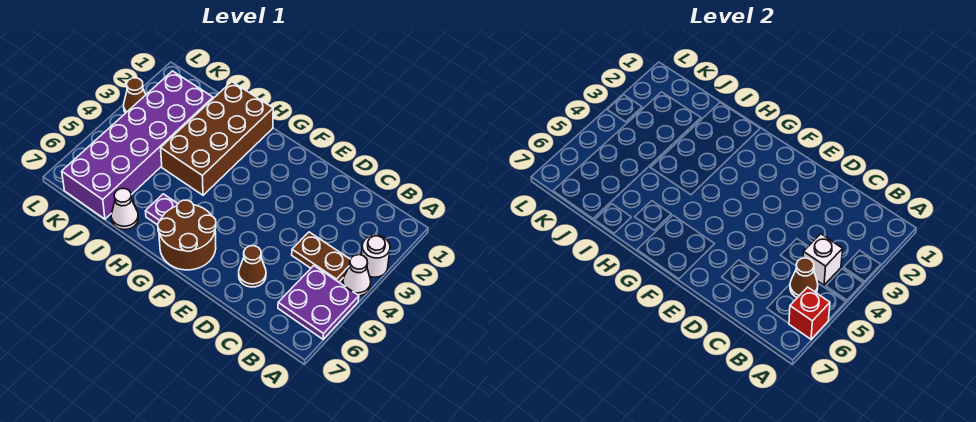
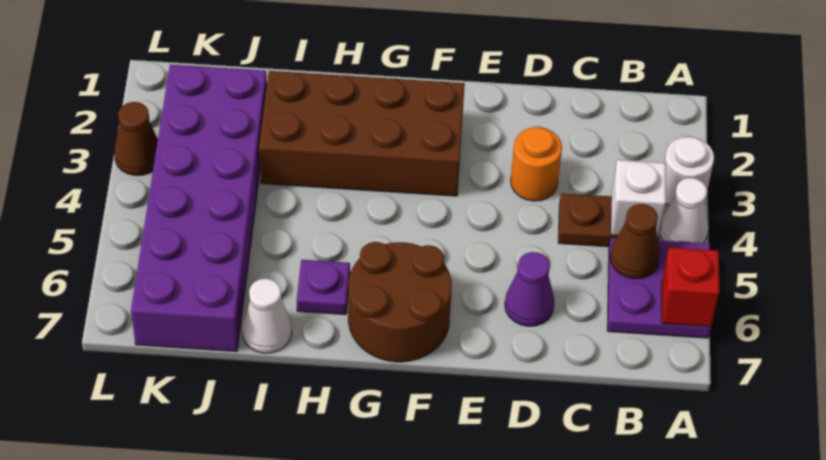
none -> orange 1x1 round brick [511,127,562,201]
brown 1x1 cone [239,246,266,287] -> purple 1x1 cone [505,252,554,326]
brown 2x4 brick [161,82,273,195] -> brown 2x4 brick turned to [259,71,465,196]

